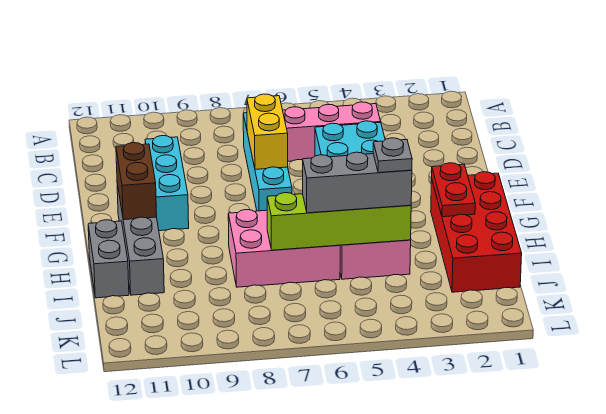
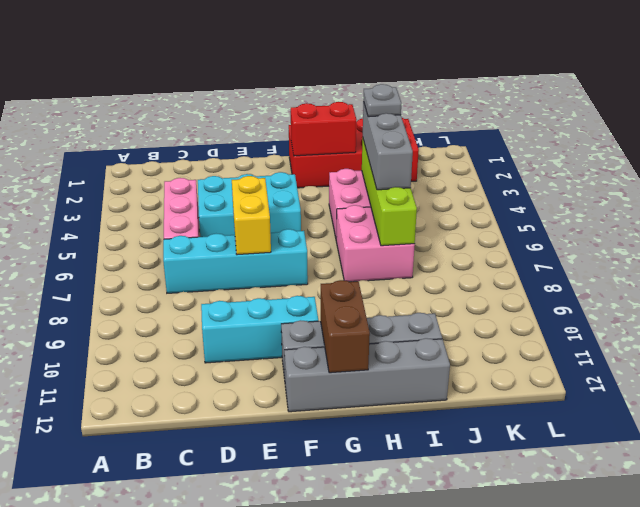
yellow 1x2 brick [247,94,288,169] -> yellow 1x2 brick turned to [232,176,271,255]
brown 1x2 brick [116,143,157,220] -> brown 1x2 brick turned to [321,280,370,373]
red 1x2 plate [432,163,475,217] -> red 1x2 brick [291,102,356,156]
pink 2x3 brick [228,210,340,287] -> pink 2x2 brick [336,205,415,282]
grey 1x2 brick [88,220,129,298] -> grey 1x4 brick [284,338,450,412]

